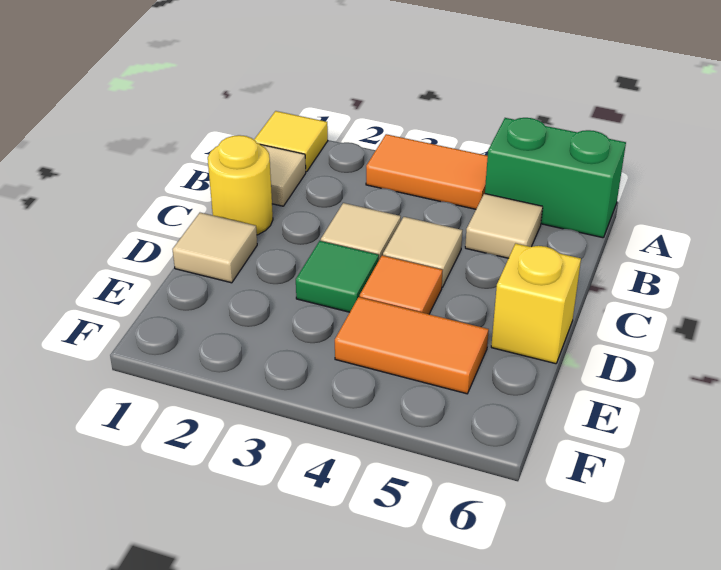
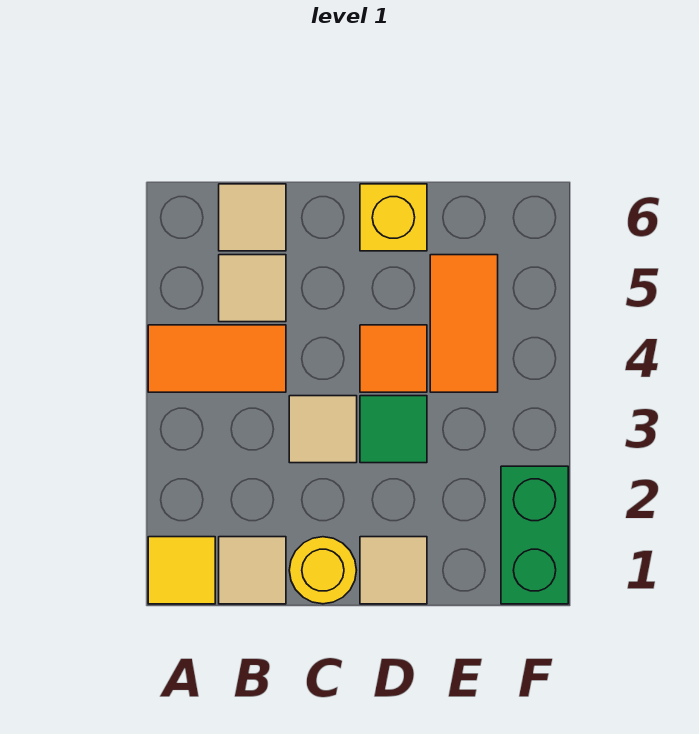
orange 1x2 tile [366,134,488,209] -> orange 1x2 tile turned to [148,325,286,392]
green 1x2 brick [485,118,626,238] -> green 1x2 brick moved to [501,466,568,604]
tan 1x1 tile [383,217,462,287] -> tan 1x1 tile moved to [219,184,286,251]

